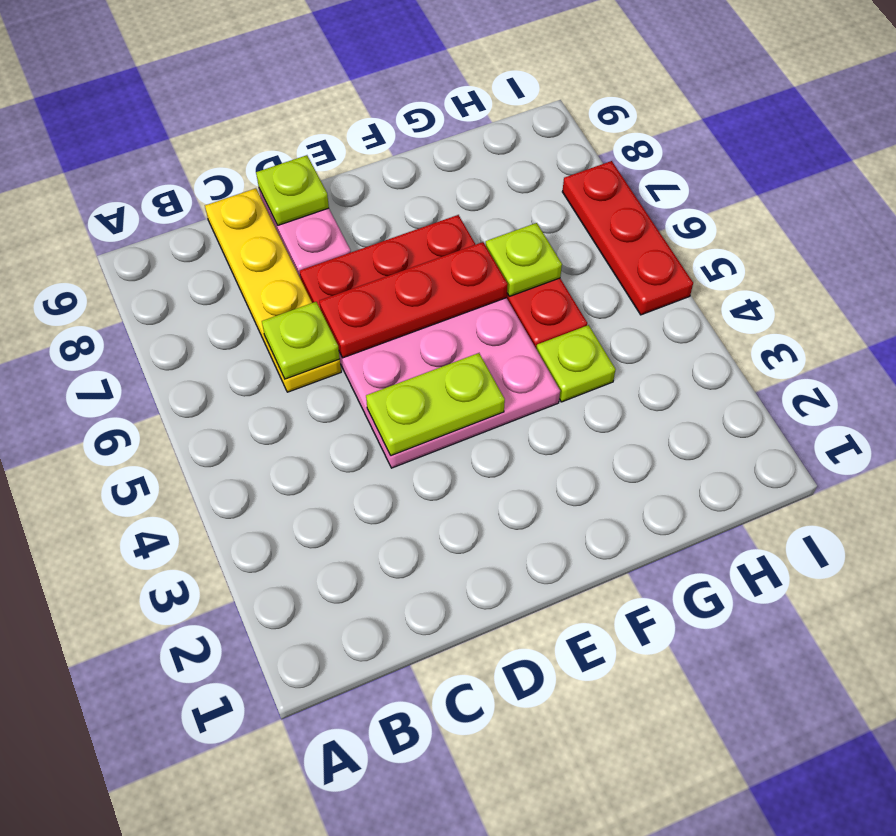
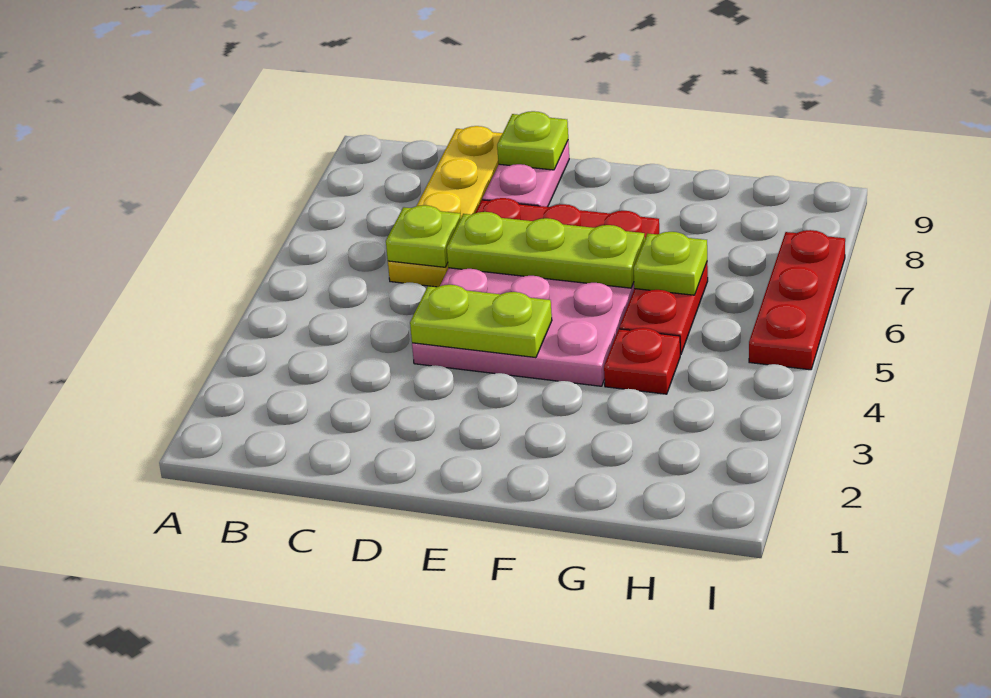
red 1x3 plate [319,242,508,358] -> lime 1x3 plate [447,212,645,288]
lime 1x1 plate [536,325,616,402] -> red 1x1 plate [604,328,680,394]

